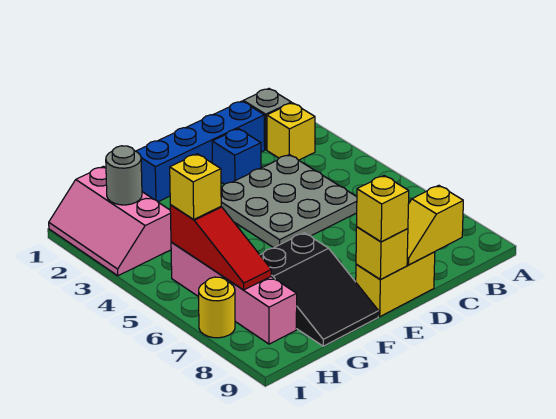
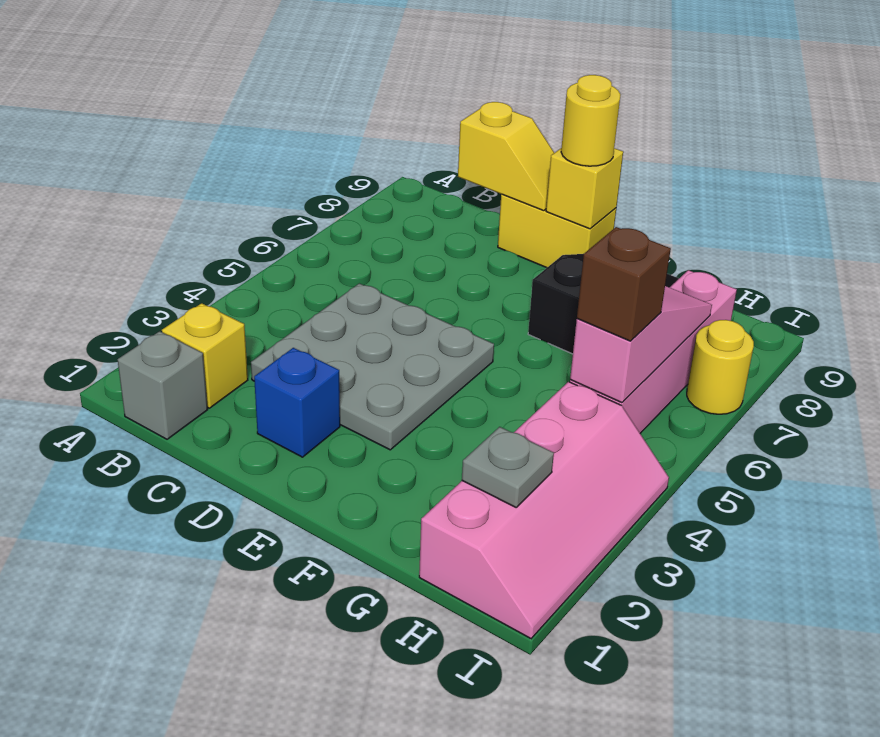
blue 1x4 brick [136,101,265,202] -> none
yellow 1x1 brick [357,176,409,242] -> yellow 1x1 round brick [561,75,620,166]
pink 2x3 slope [49,166,171,276] -> pink 2x4 slope [419,382,669,639]
grey 1x1 round brick [106,146,142,205] -> grey 1x1 plate [462,427,554,507]
red 1x3 slope [170,205,271,290] -> pink 1x3 slope [570,286,712,403]
yellow 1x1 brick [170,154,221,220] -> brown 1x1 brick [577,227,671,341]

